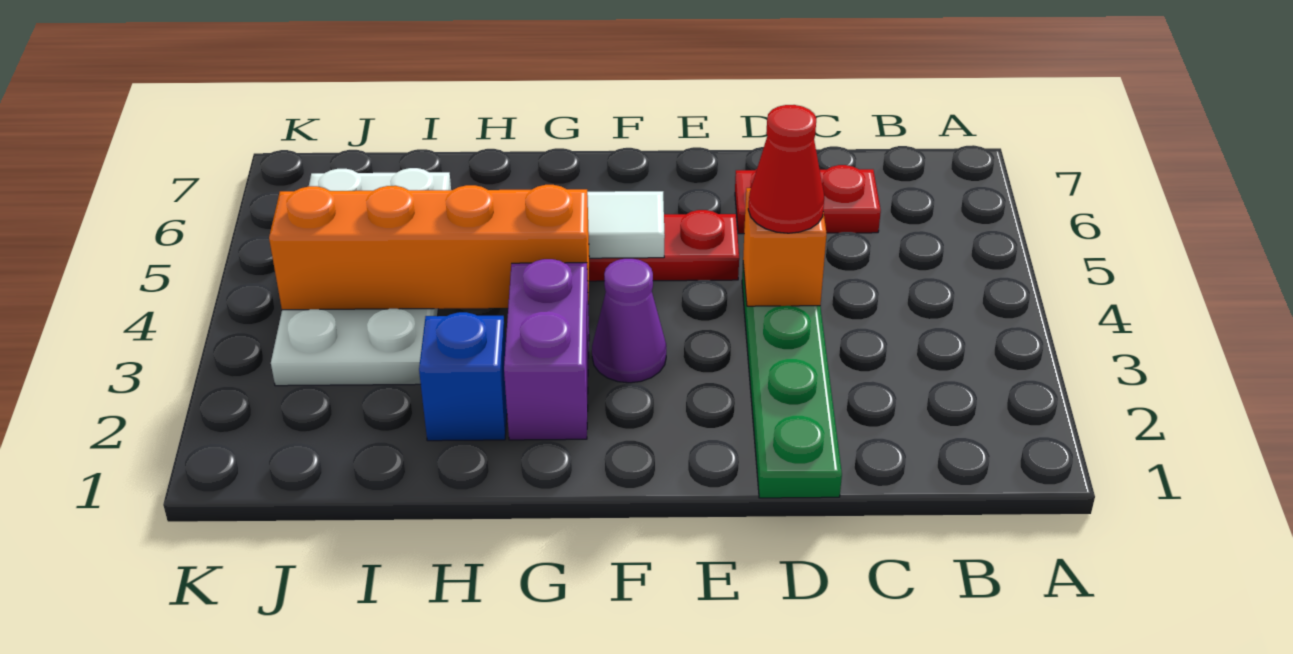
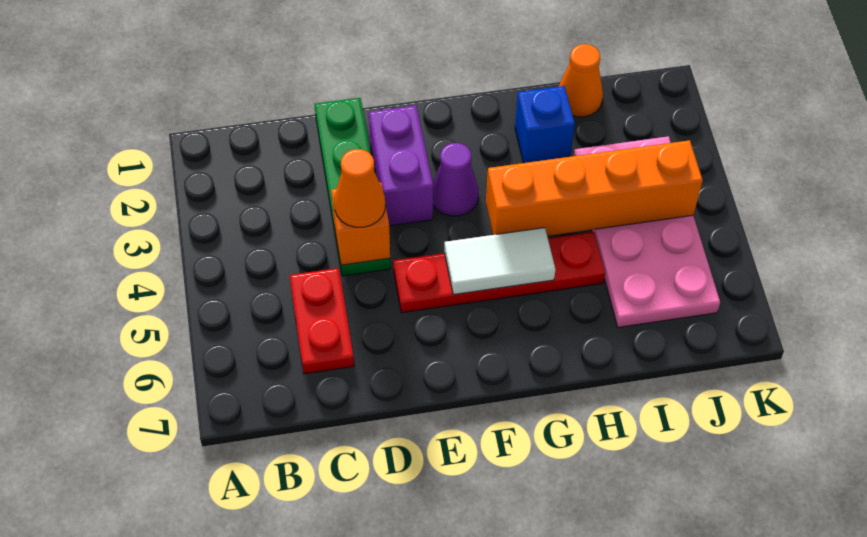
red 1x2 plate [735,165,881,234] -> red 1x2 plate turned to [290,268,354,374]
red 1x1 cone [748,105,824,233] -> orange 1x1 cone [334,149,385,227]
purple 1x2 brick [504,259,589,440] -> purple 1x2 brick moved to [369,106,433,226]
none -> orange 1x1 cone [559,44,603,117]
white 2x4 plate [271,168,451,386] -> pink 2x4 plate [574,136,720,327]

